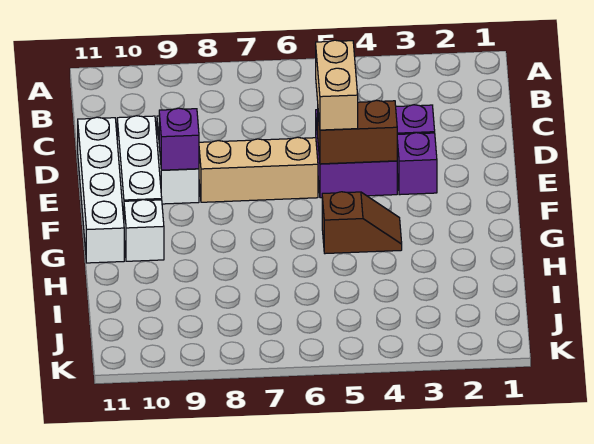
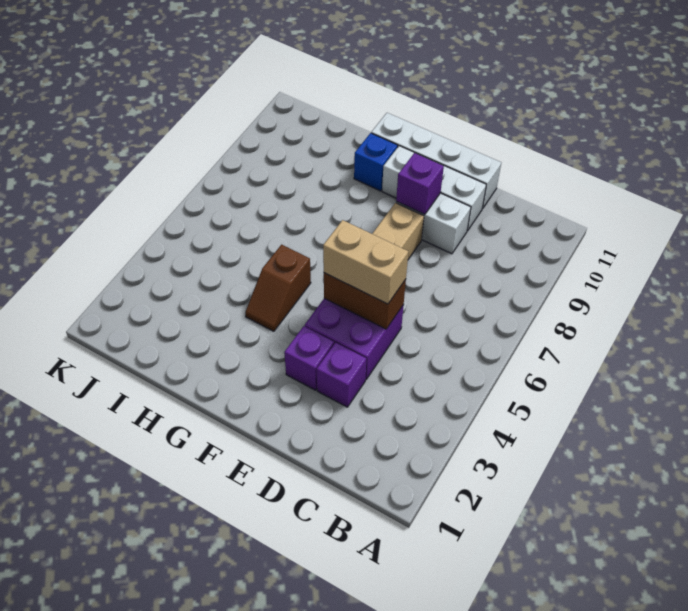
brown 1x2 brick [318,100,397,164] -> brown 1x2 brick turned to [324,273,406,329]
white 1x1 brick [124,200,164,261] -> blue 1x1 brick [354,133,398,191]

